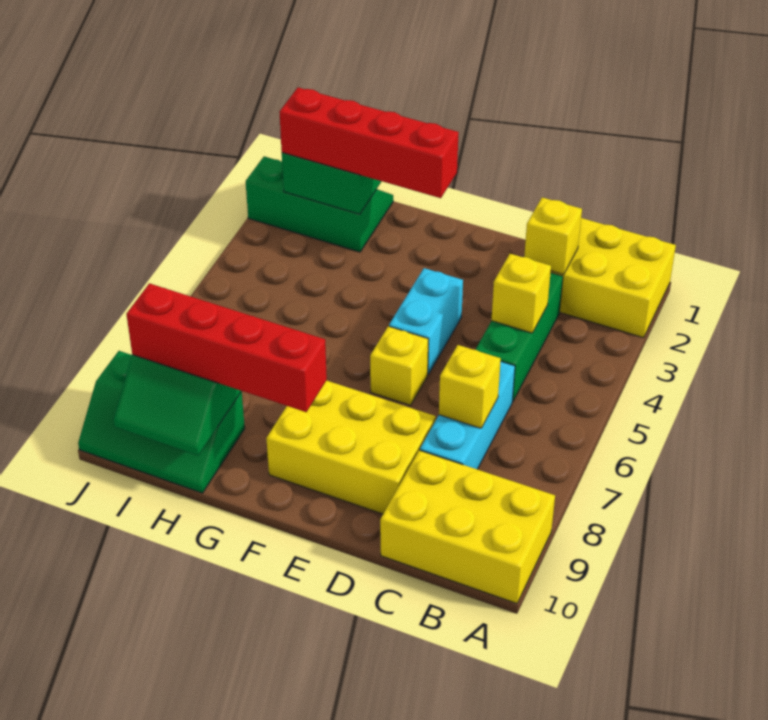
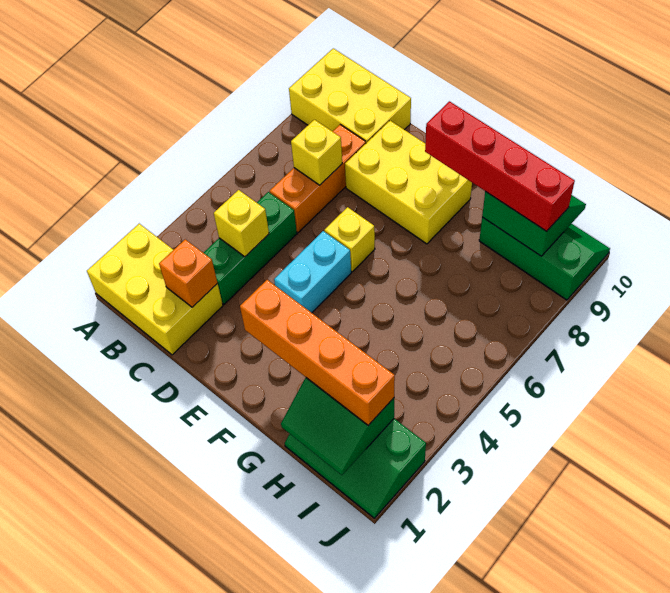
yellow 1x1 brick [524,197,582,275] -> orange 1x1 brick [159,239,217,307]
cyan 1x3 brick [420,362,515,469] -> orange 1x3 brick [270,125,366,233]
red 1x4 brick [280,88,459,198] -> orange 1x4 brick [240,280,395,425]

